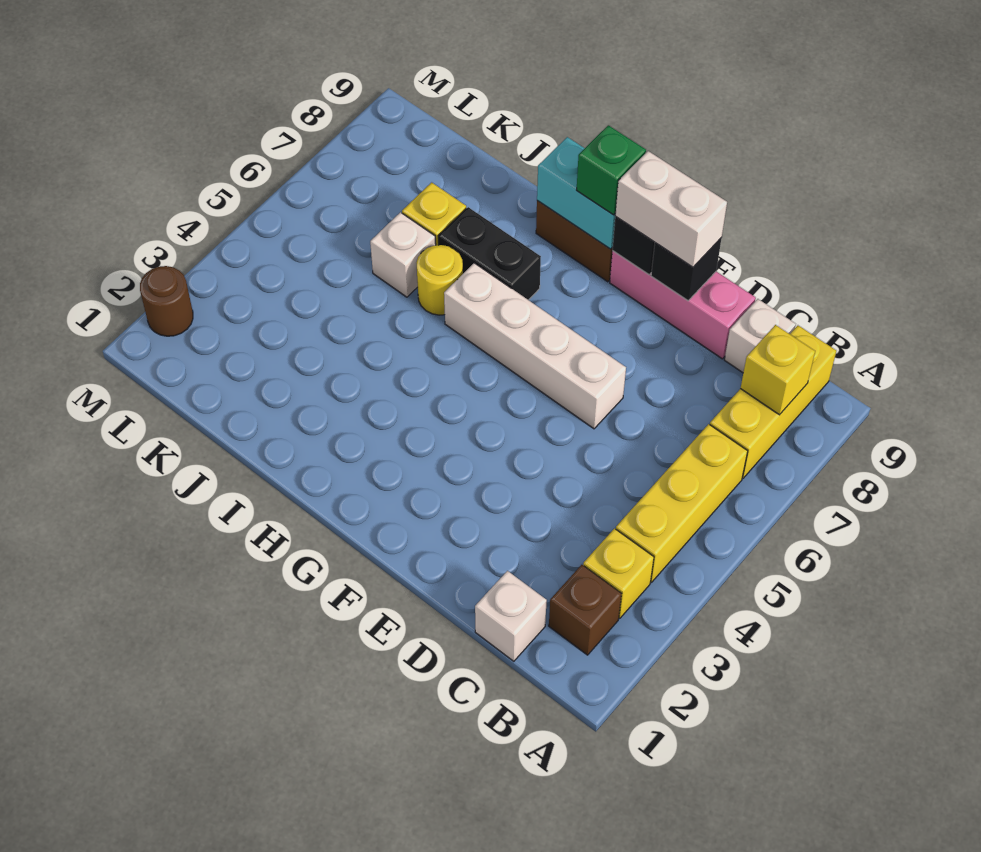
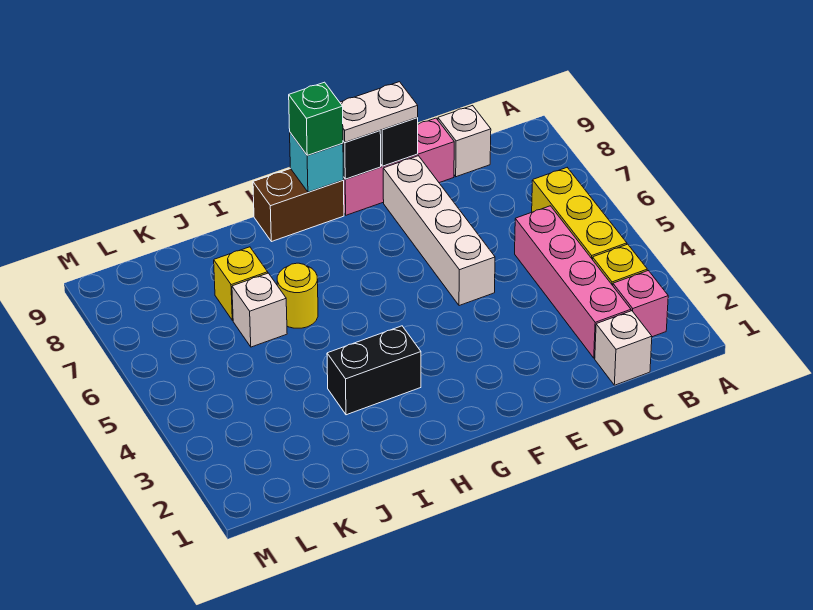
brown 1x1 brick [549,565,621,655] -> pink 1x1 brick [613,271,668,337]
yellow 1x3 brick [710,326,836,478] -> none
yellow 1x1 brick [740,325,815,415] -> none
none -> pink 1x4 brick [515,206,631,358]
white 1x4 brick [444,263,626,429] -> white 1x4 brick turned to [383,156,495,306]
white 1x2 brick [615,151,727,267] -> white 1x2 plate [340,82,418,142]
cyan 1x2 brick [537,137,616,249] -> cyan 1x1 brick [290,133,344,192]
black 1x2 brick [439,207,541,300] -> black 1x2 brick moved to [327,326,421,415]
brown 1x1 round brick [140,266,193,336] -> none

